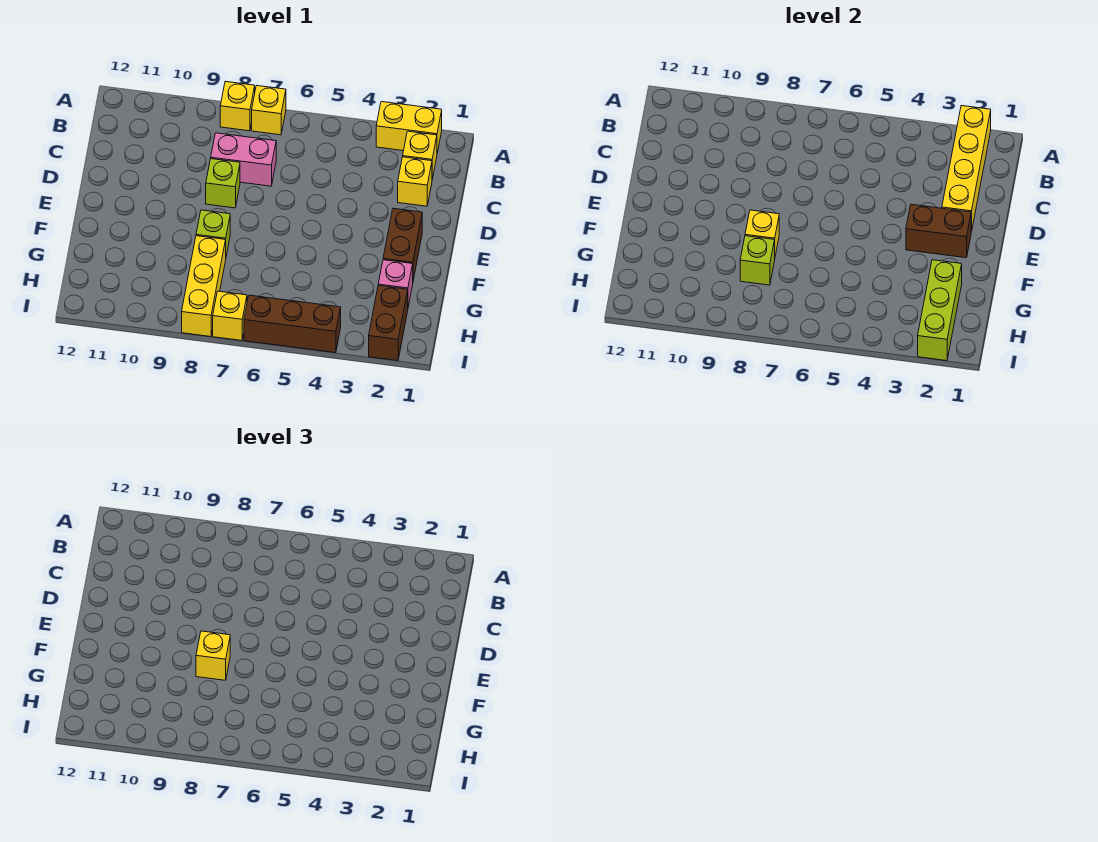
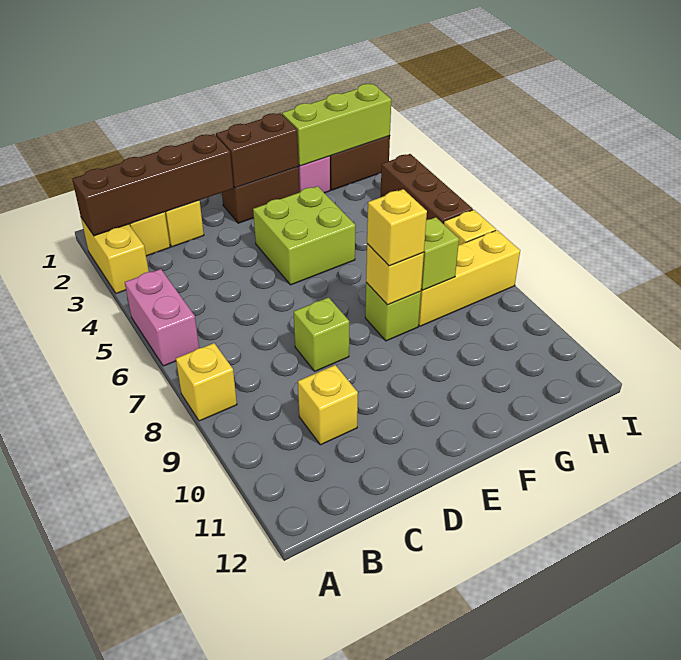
yellow 1x4 brick [942,106,991,232] -> brown 1x4 brick [72,134,233,236]
yellow 1x1 brick [252,86,286,135] -> yellow 1x1 brick moved to [298,365,358,445]
pink 1x2 brick [211,133,276,186] -> pink 1x2 brick moved to [125,269,199,366]
brown 1x2 brick [906,204,971,258] -> brown 1x2 brick turned to [216,113,299,188]
none -> lime 2x2 brick [253,186,355,285]

